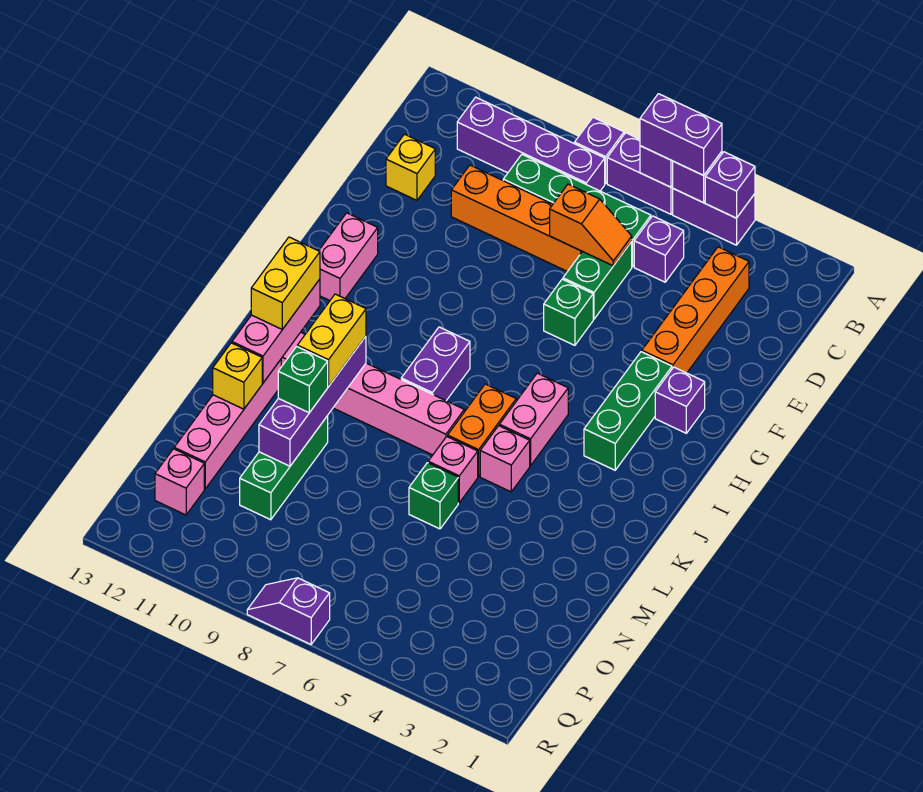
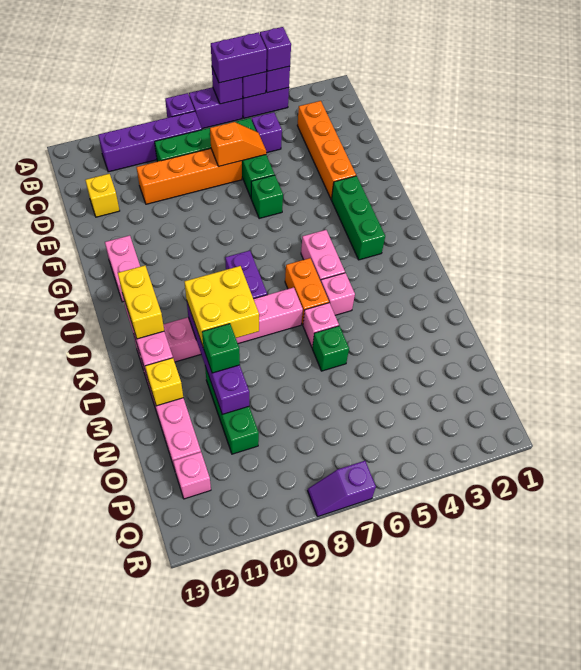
purple 1x1 brick [655,367,705,433] -> purple 1x1 brick moved to [260,27,291,71]
yellow 1x2 brick [297,294,366,387] -> yellow 2x2 brick [184,266,259,346]

